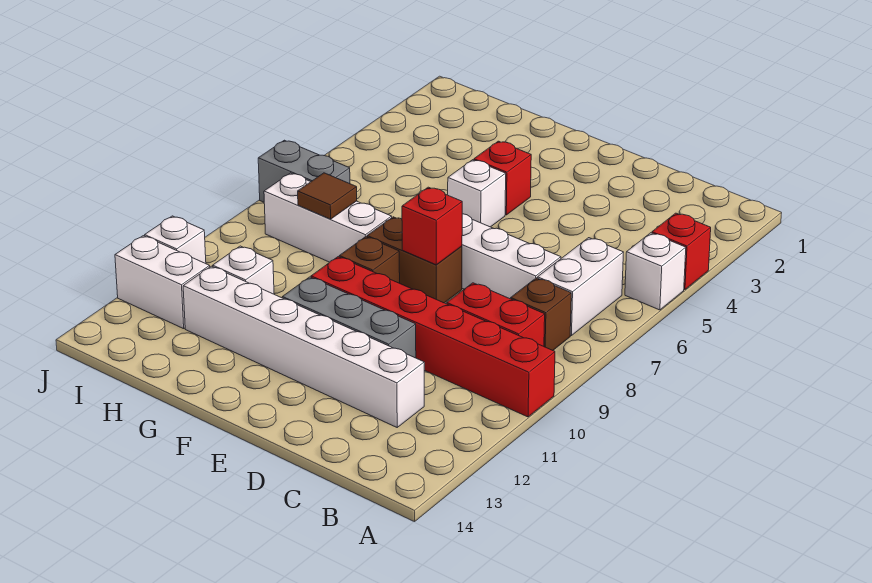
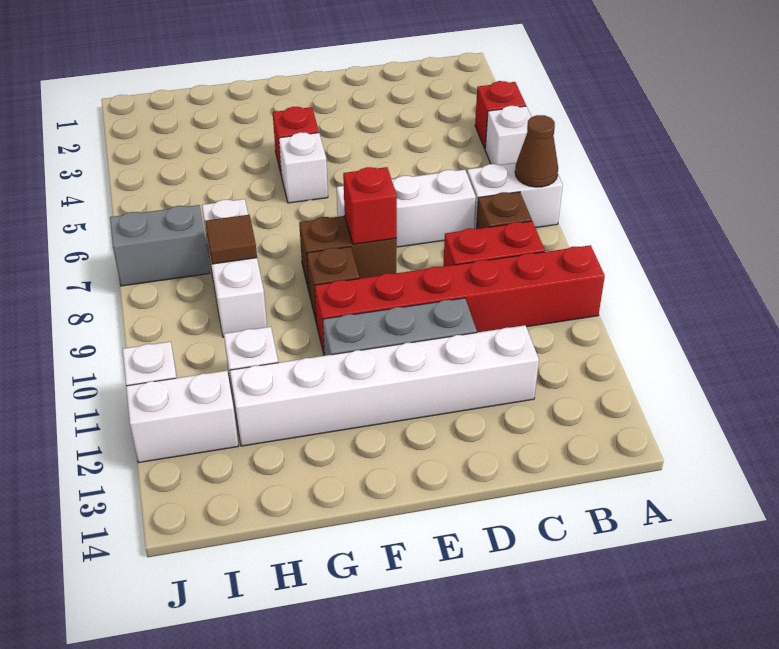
none -> brown 1x1 cone [515,115,558,187]
white 1x2 brick [538,238,624,336] -> white 1x2 brick turned to [467,163,563,229]
white 1x3 brick [264,173,392,262] -> white 1x3 brick turned to [202,199,267,337]

